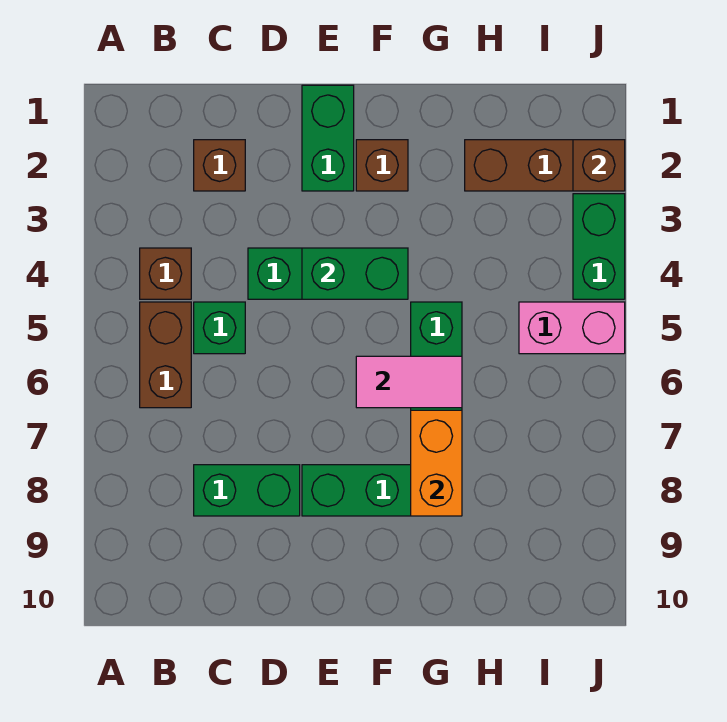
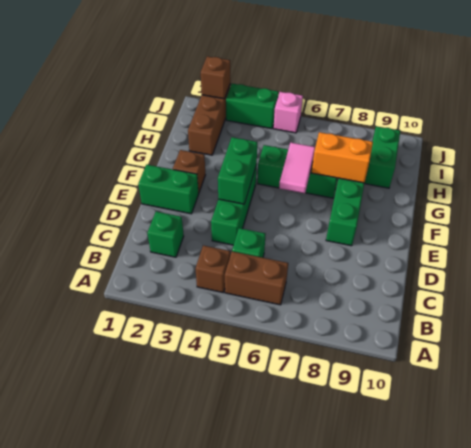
brown 1x1 brick [194,140,245,191] -> green 1x1 brick [147,212,184,257]
green 1x2 brick [194,465,300,516] -> green 1x2 brick moved to [364,126,400,188]
pink 1x2 brick [519,302,625,354] -> pink 1x1 brick [273,92,303,133]

